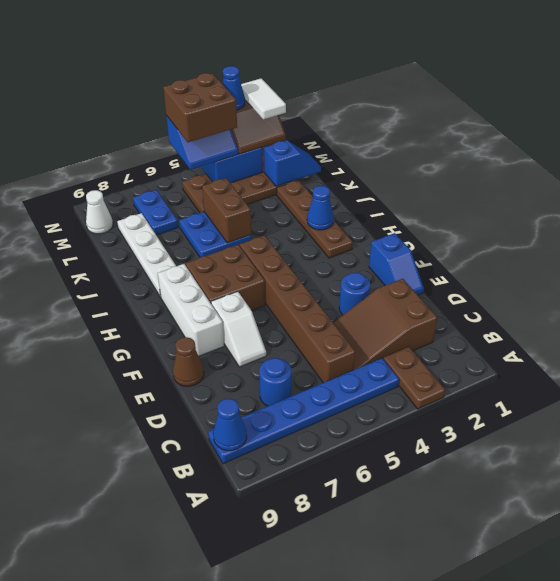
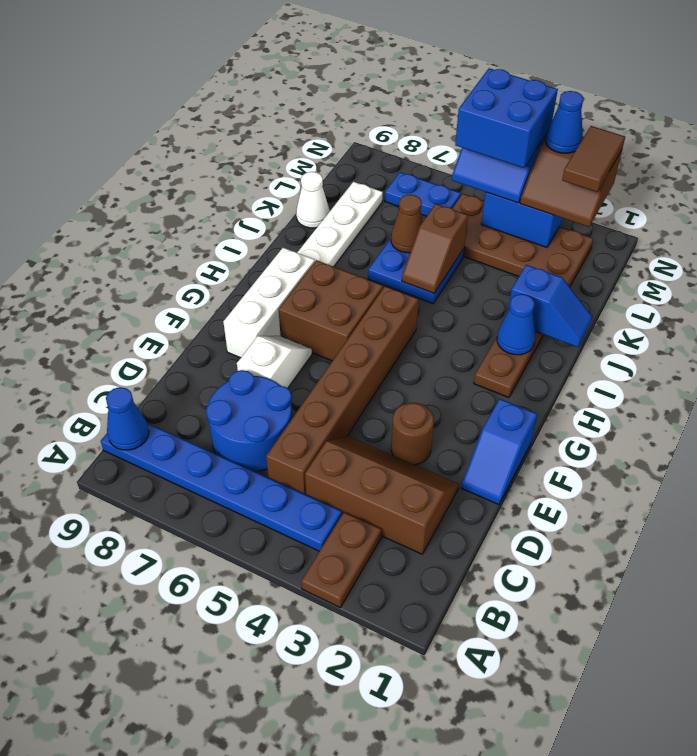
brown 2x3 slope [333,279,437,370] -> brown 2x3 slope turned to [305,436,459,554]
blue 1x1 round brick [259,358,291,406] -> blue 2x2 round brick [206,370,292,472]
blue 1x1 round brick [339,272,370,315] -> brown 1x1 round brick [391,403,434,465]
white 1x2 slope [211,291,266,367] -> white 1x2 slope turned to [237,336,312,389]
brown 1x1 cone [173,337,204,386] -> brown 1x1 cone moved to [391,195,423,253]
brown 1x2 brick [202,178,251,243] -> brown 1x2 slope [402,204,468,293]
blue 1x2 slope [264,140,321,186] -> blue 1x2 slope moved to [508,265,592,347]
blue 1x2 plate [133,190,178,235] -> blue 1x2 plate turned to [385,172,461,216]
white 1x2 tile [241,78,286,120] -> brown 1x2 tile [562,126,625,192]
brown 2x2 brick [163,73,237,142] -> blue 2x2 brick [455,68,558,168]
white 1x1 cone [86,190,113,234] -> white 1x1 cone moved to [296,172,330,228]

